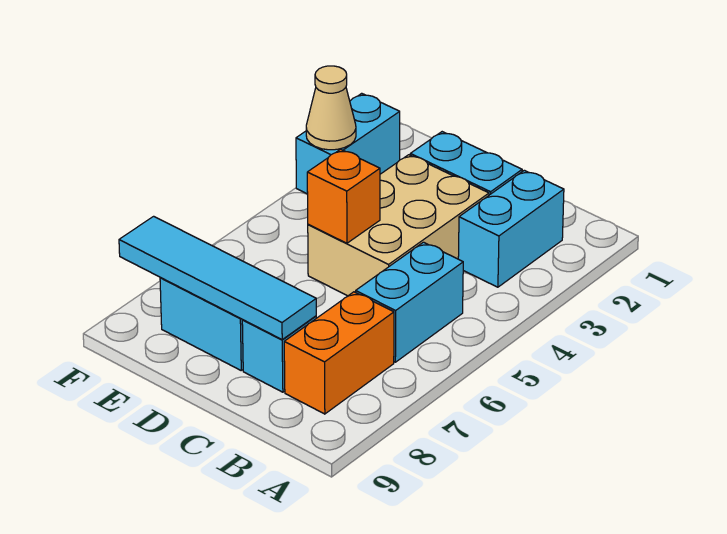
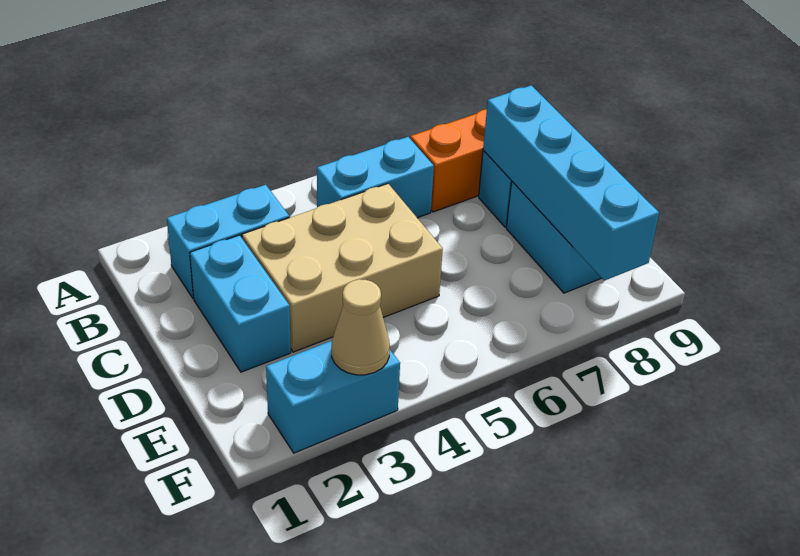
cyan 1x4 tile [119,216,316,339] -> cyan 1x4 brick [483,85,659,281]
orange 1x1 brick [307,149,380,243] -> none

